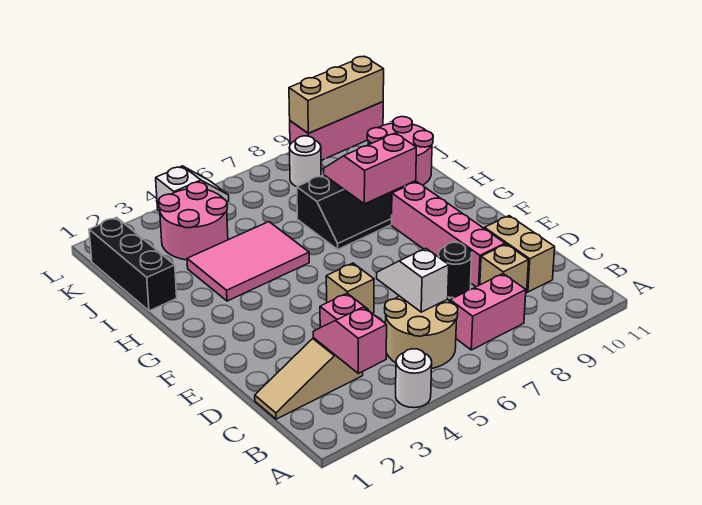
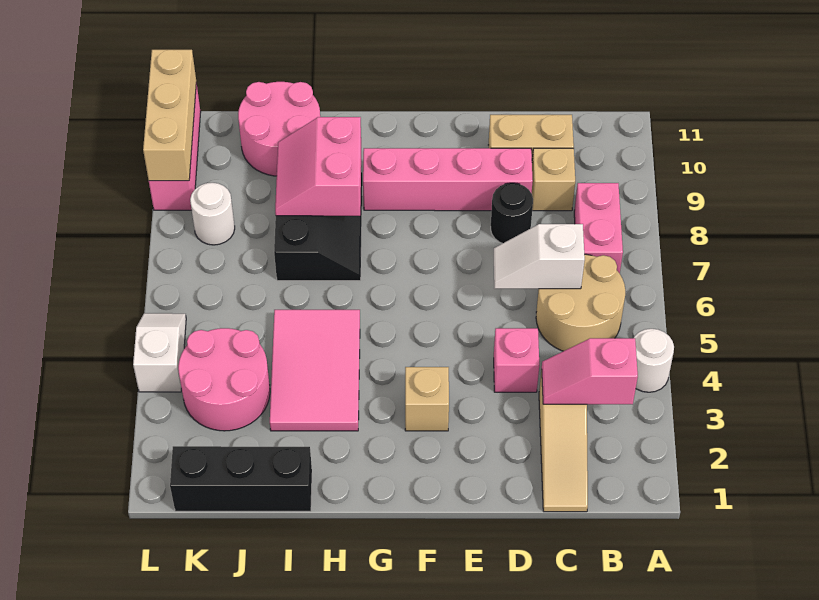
tan 1x1 brick [326,263,374,313] -> tan 1x1 brick moved to [405,367,449,431]

